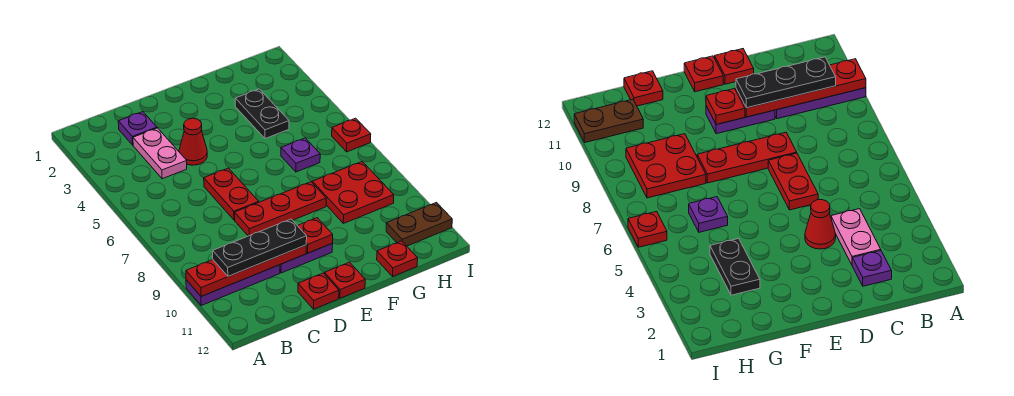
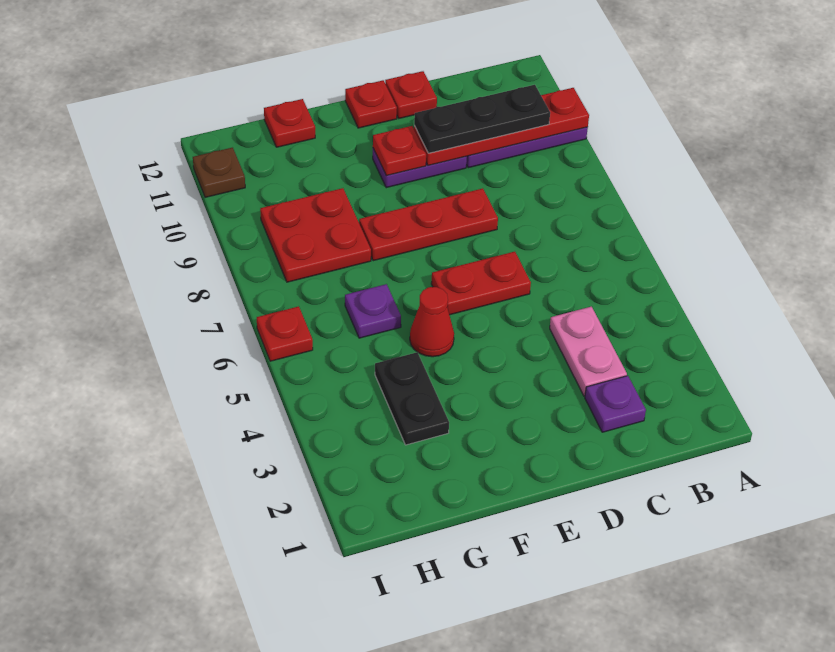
red 1x1 cone [179,118,207,165] -> red 1x1 cone moved to [410,287,454,357]
red 1x2 plate [204,168,259,220] -> red 1x2 plate turned to [431,252,531,315]
brown 1x2 plate [386,203,452,246] -> brown 1x1 plate [193,148,245,197]

